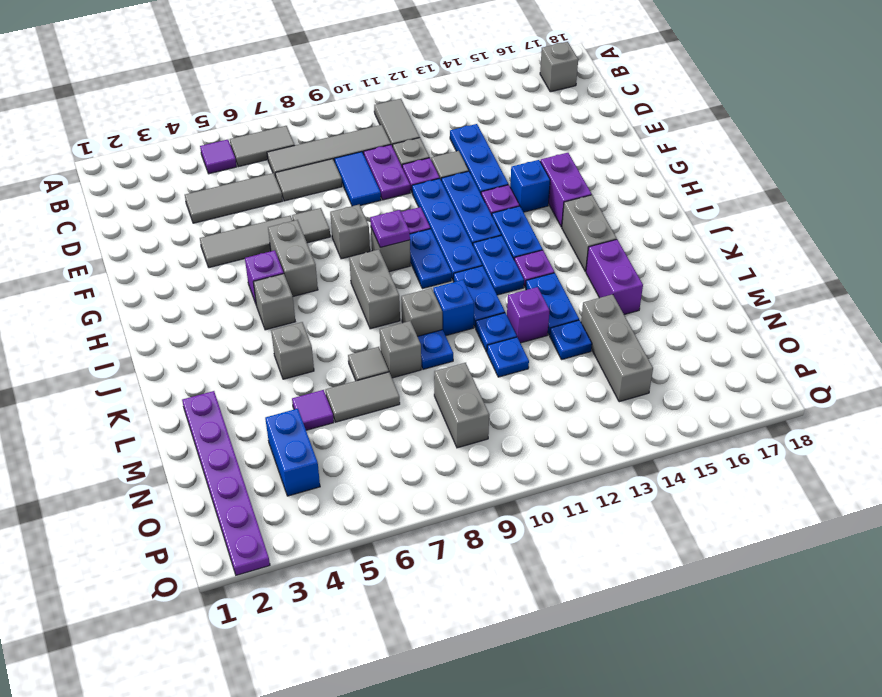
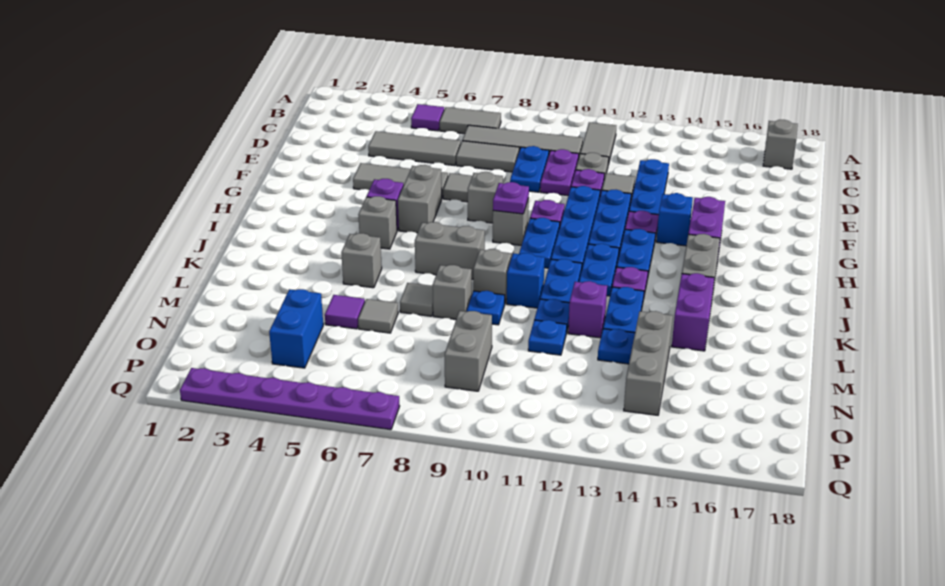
blue 1x2 tile [334,152,381,206] -> blue 1x2 plate [510,146,549,192]
grey 1x2 brick [349,249,400,329] -> grey 1x2 brick turned to [415,222,485,279]
purple 1x6 plate [182,391,270,575] -> purple 1x6 plate turned to [180,368,400,430]
grey 1x2 tile [325,372,400,422] -> grey 1x1 tile [358,299,398,333]

